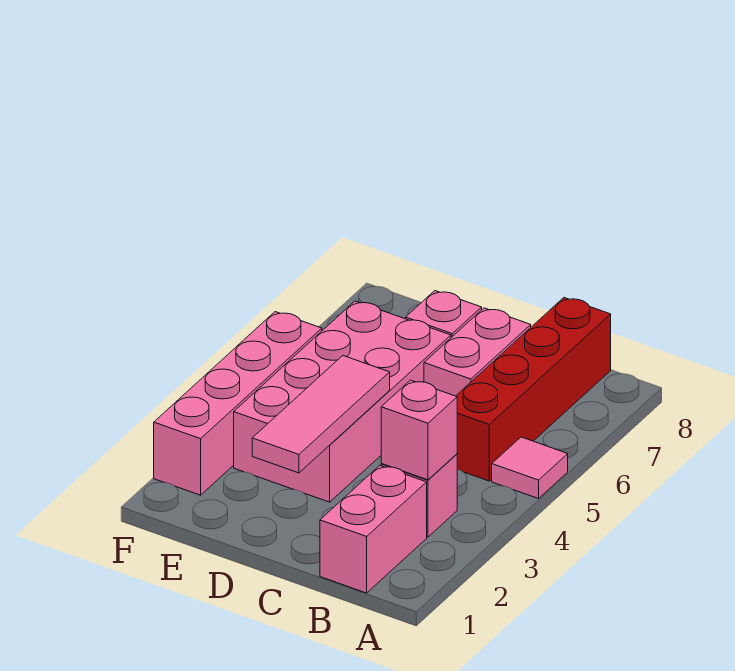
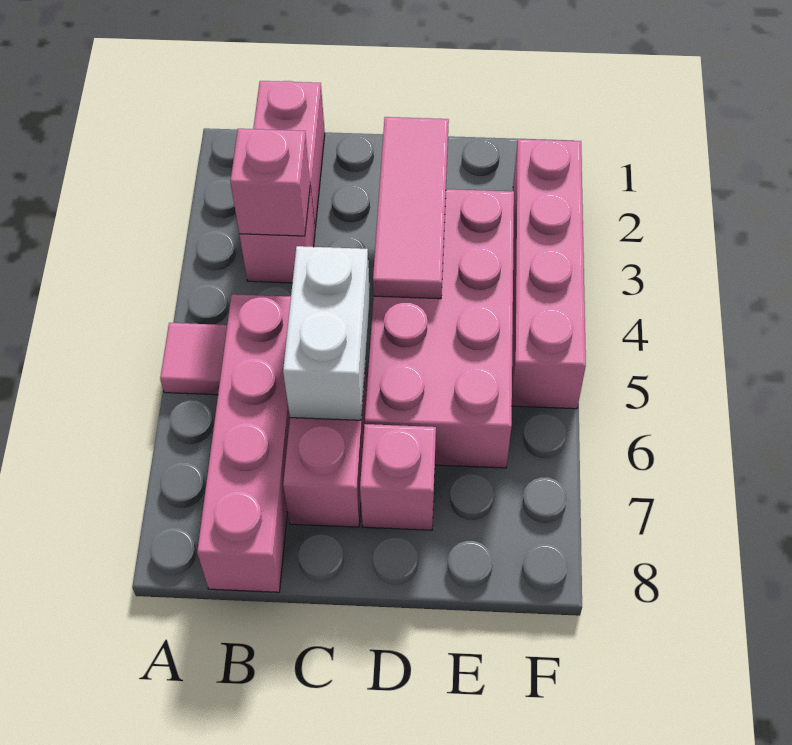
red 1x4 brick [456,298,611,481] -> pink 1x4 brick [197,294,291,592]
none -> white 1x2 brick [283,246,370,420]

